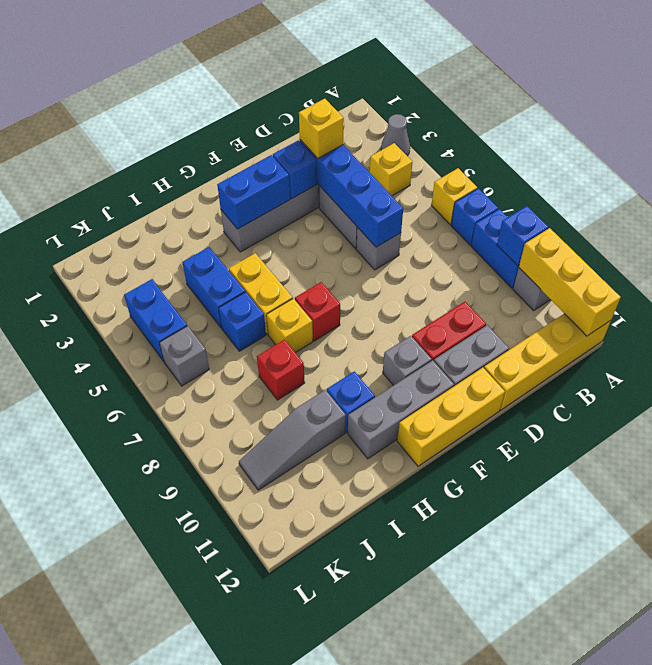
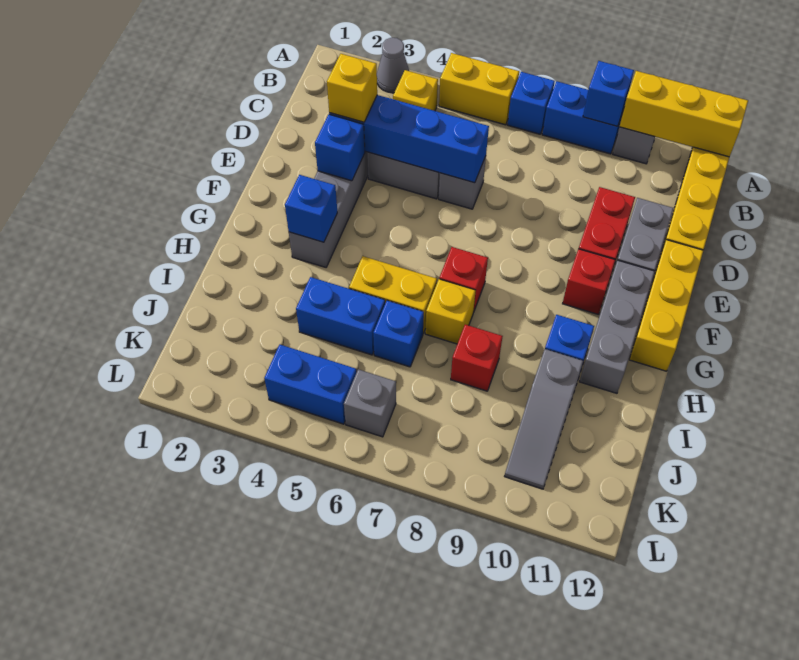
yellow 1x1 brick [432,168,477,224] -> yellow 1x2 brick [439,53,519,125]
blue 1x2 brick [217,155,290,229] -> blue 1x1 brick [285,175,337,242]
grey 1x1 brick [383,336,432,386] -> red 1x1 brick [563,249,615,315]

